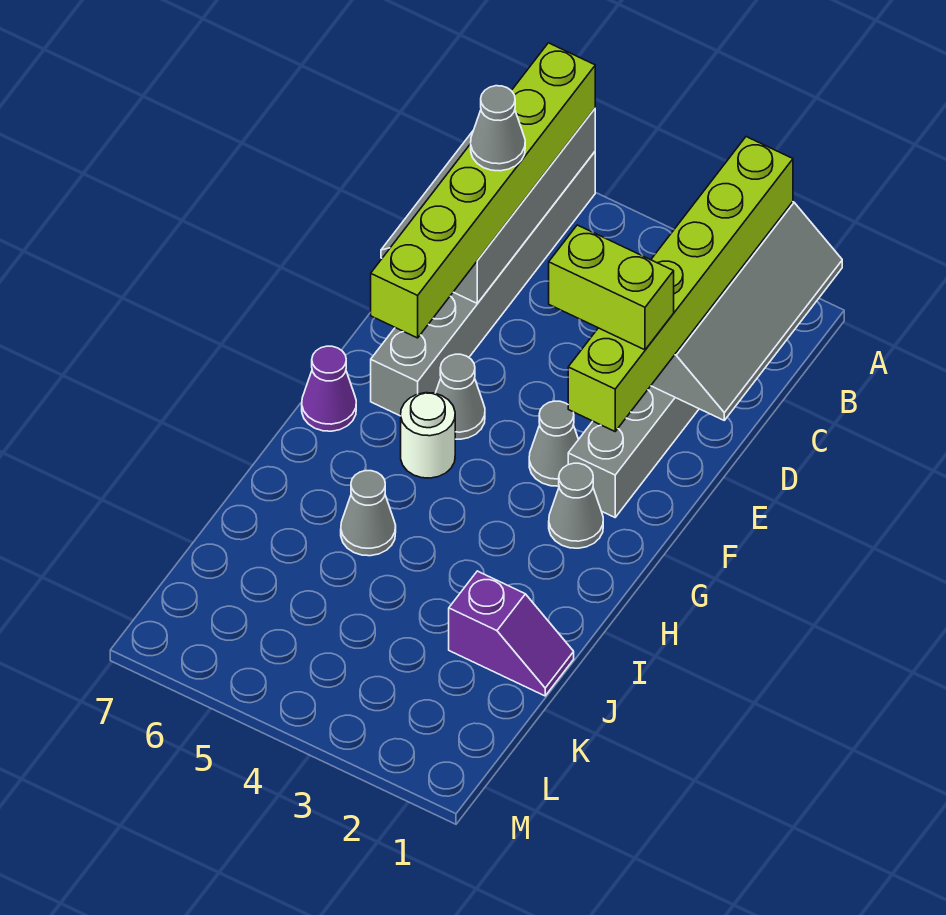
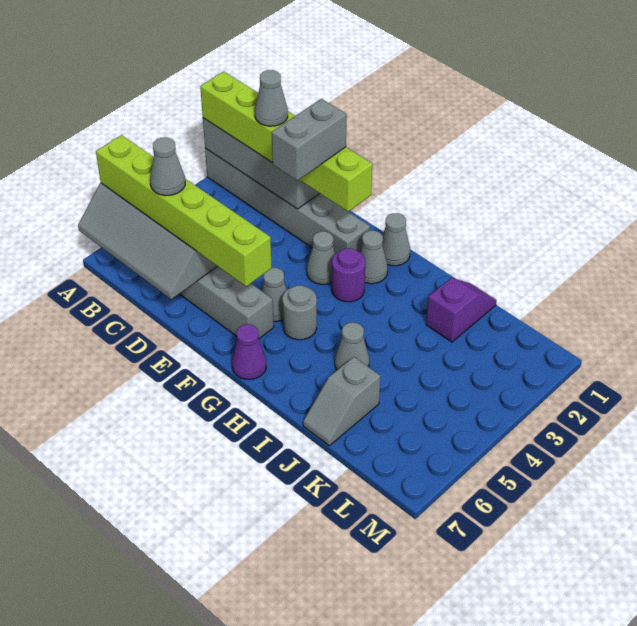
none -> grey 1x1 cone [255,70,288,126]
lime 1x2 brick [549,225,674,350] -> grey 1x2 brick [272,99,347,181]
none -> grey 1x1 cone [382,213,410,266]
none -> purple 1x1 round brick [332,248,365,302]
white 1x1 round brick [401,393,455,478] -> grey 1x1 round brick [282,285,317,340]
none -> grey 1x2 slope [303,357,380,446]

